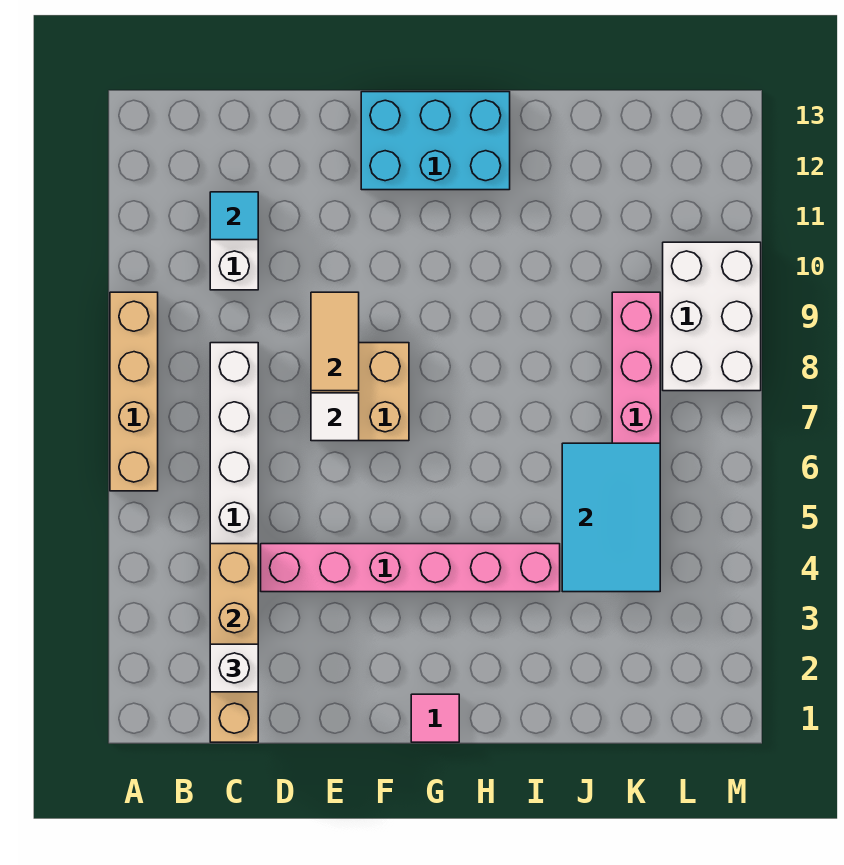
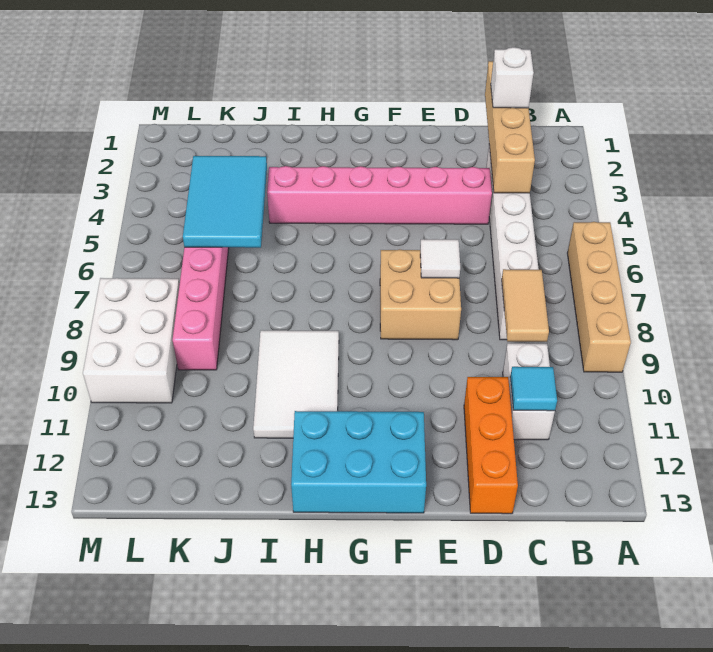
none -> orange 1x3 brick [464,377,518,514]
tan 1x2 tile [311,292,359,391] -> tan 1x2 tile moved to [502,269,549,342]
pink 1x1 tile [411,694,459,742] -> none
none -> white 2x3 tile [253,330,339,438]

